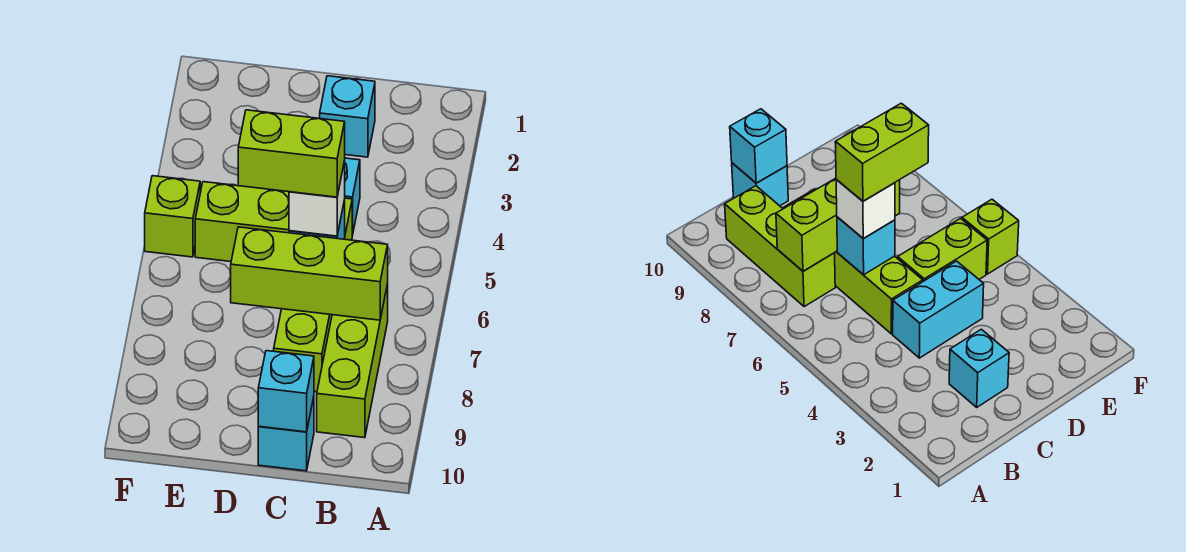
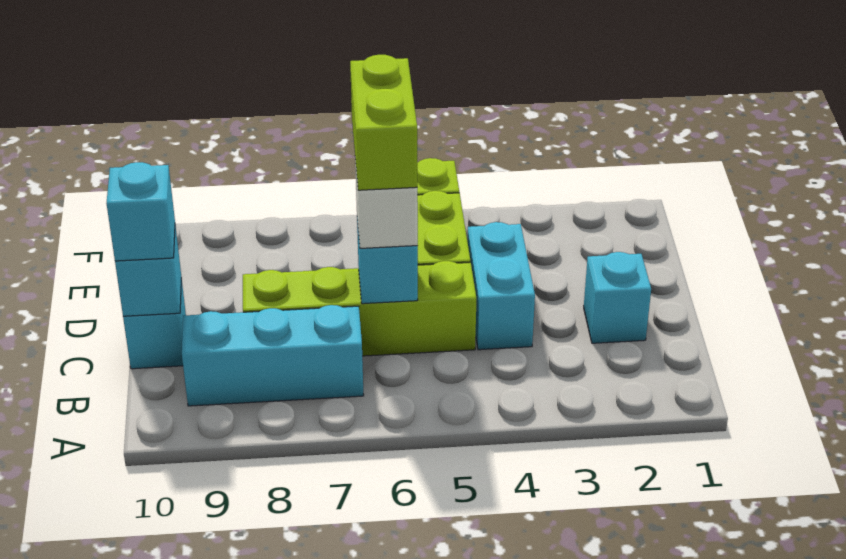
lime 1x3 brick [317,284,388,438] -> cyan 1x3 brick [182,305,364,406]
lime 1x3 brick [231,227,388,320] -> none
none -> cyan 1x1 brick [107,162,175,261]

